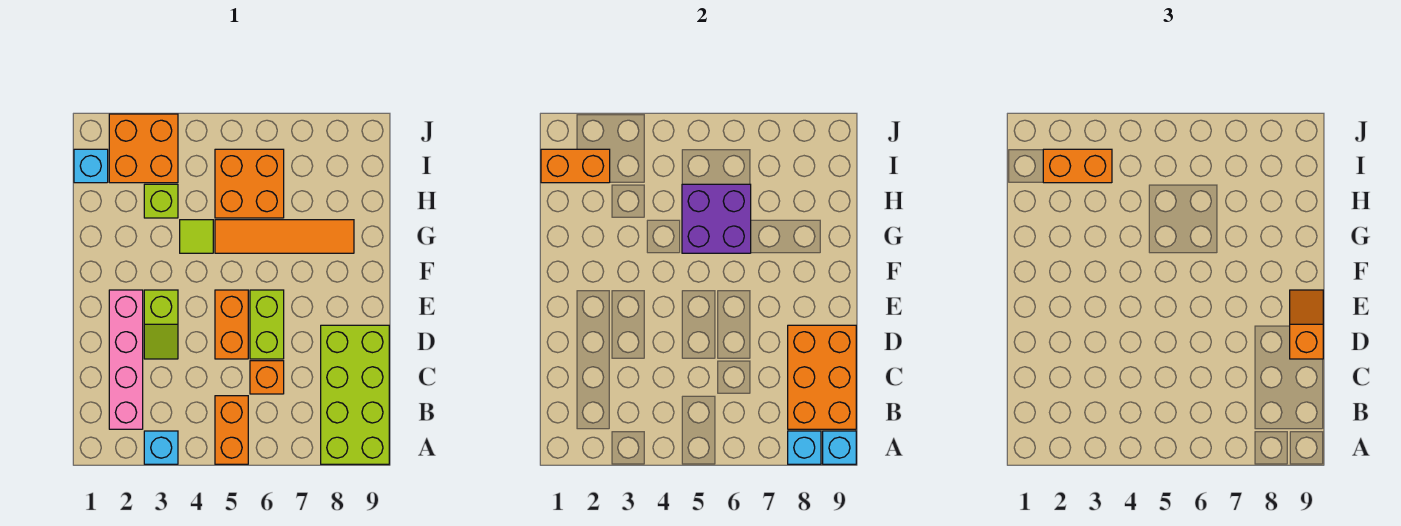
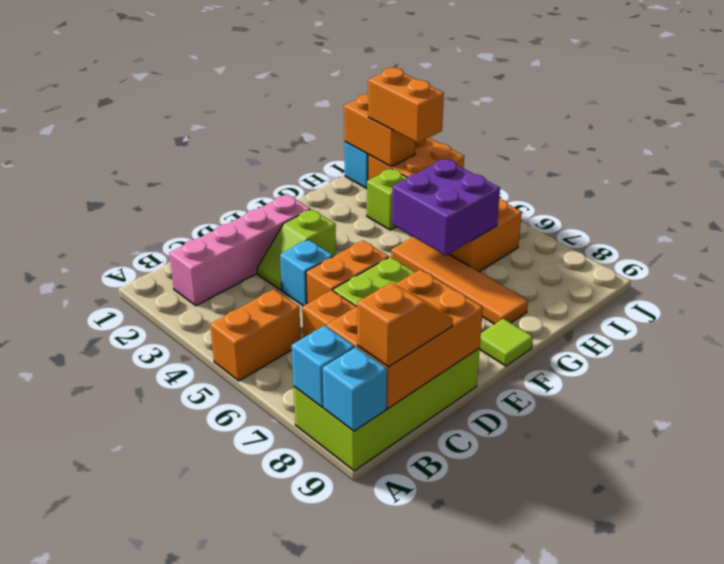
cyan 1x1 brick [144,431,178,464] -> cyan 1x1 brick moved to [280,240,333,306]
orange 1x2 slope [1290,290,1323,359] -> orange 1x2 slope moved to [357,283,453,367]
lime 1x1 tile [180,220,213,253] -> lime 1x1 tile moved to [480,319,533,366]

